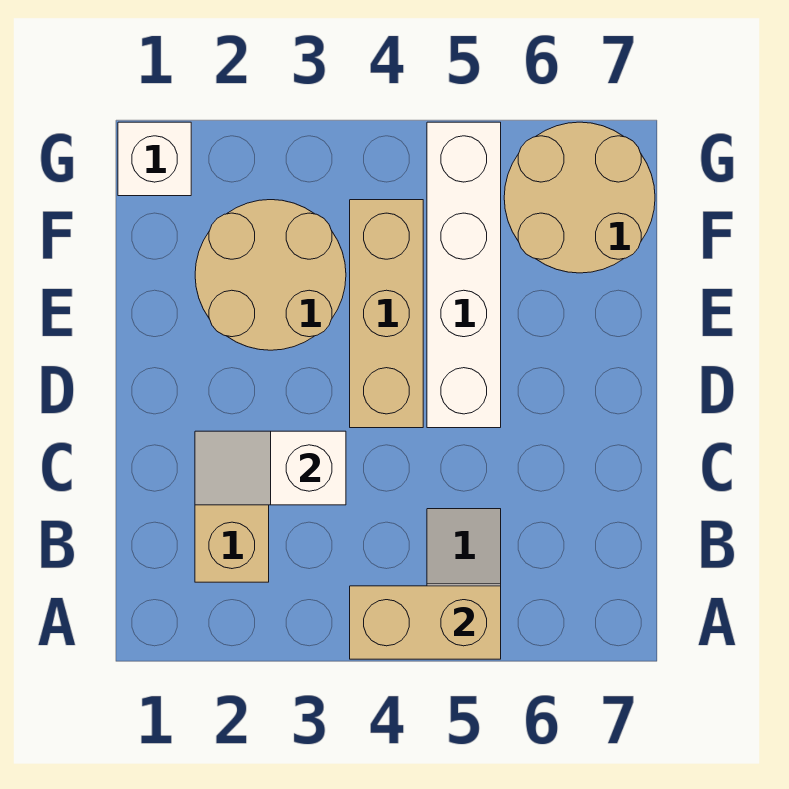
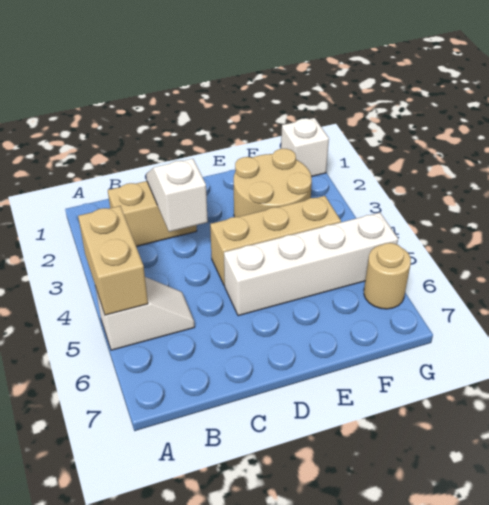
tan 2x2 round brick [504,122,655,273] -> tan 1x1 round brick [364,243,411,309]

